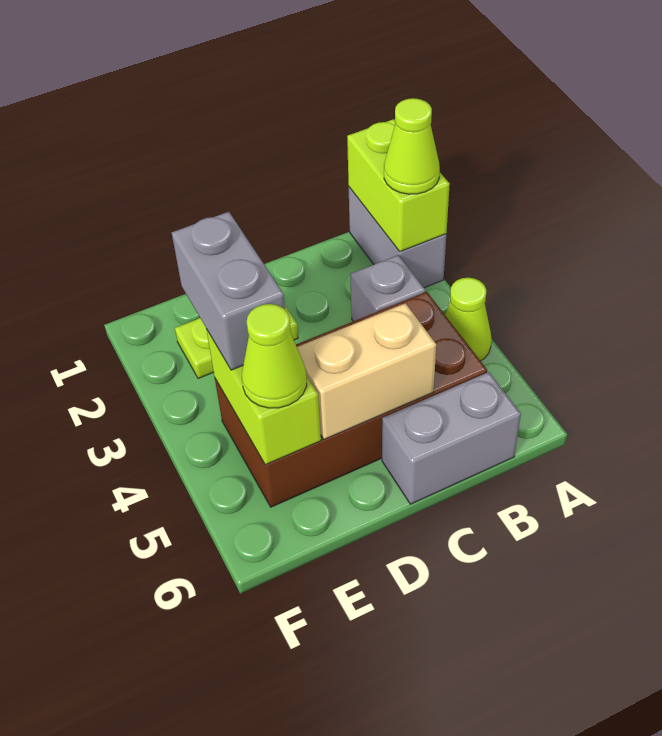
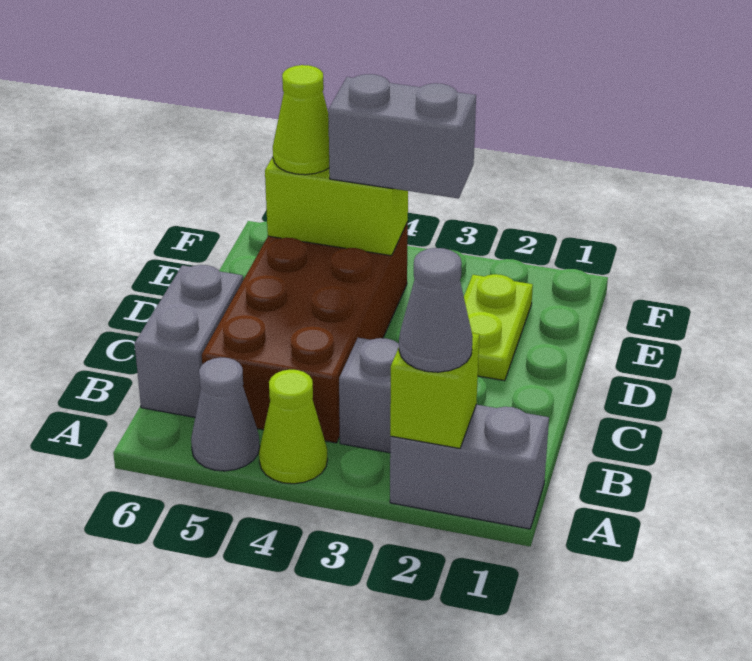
lime 1x2 brick [347,119,450,252] -> lime 1x1 brick [390,333,479,448]
lime 1x1 cone [384,98,440,194] -> grey 1x1 cone [399,248,473,372]
none -> grey 1x1 cone [191,358,260,471]
tan 1x2 brick [297,303,436,439] -> none

